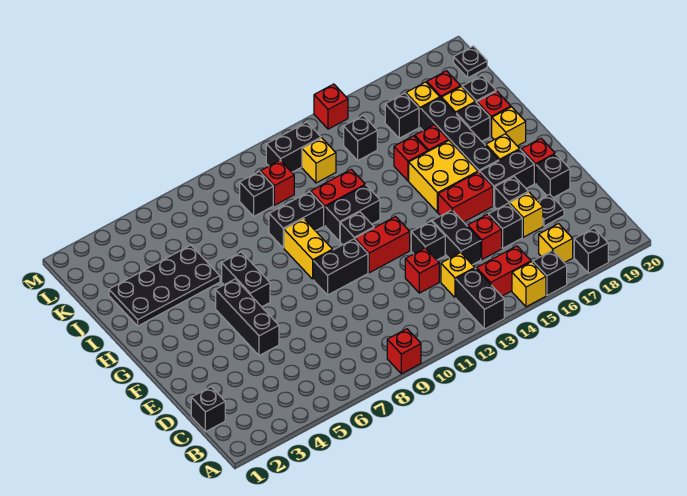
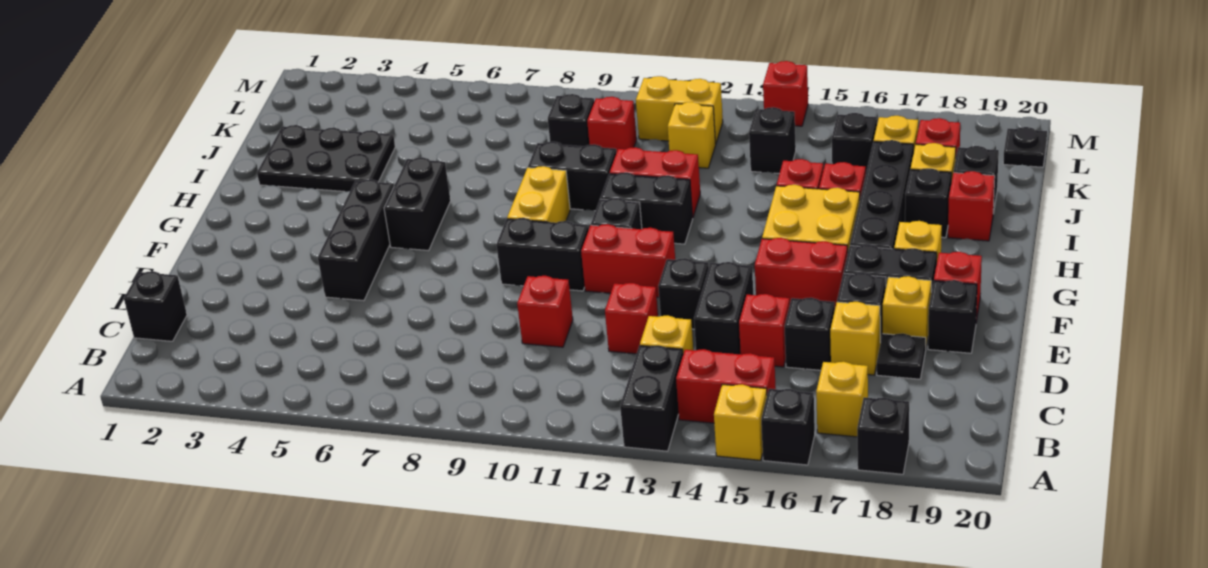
red 1x1 brick [387,329,421,374] -> red 1x1 brick moved to [517,276,573,347]
yellow 1x1 brick [492,107,526,146] -> yellow 1x1 brick moved to [883,276,931,346]
black 2x4 plate [109,245,220,326] -> black 2x3 plate [257,125,395,192]
black 1x2 brick [266,122,321,172] -> yellow 1x2 brick [636,76,723,144]

